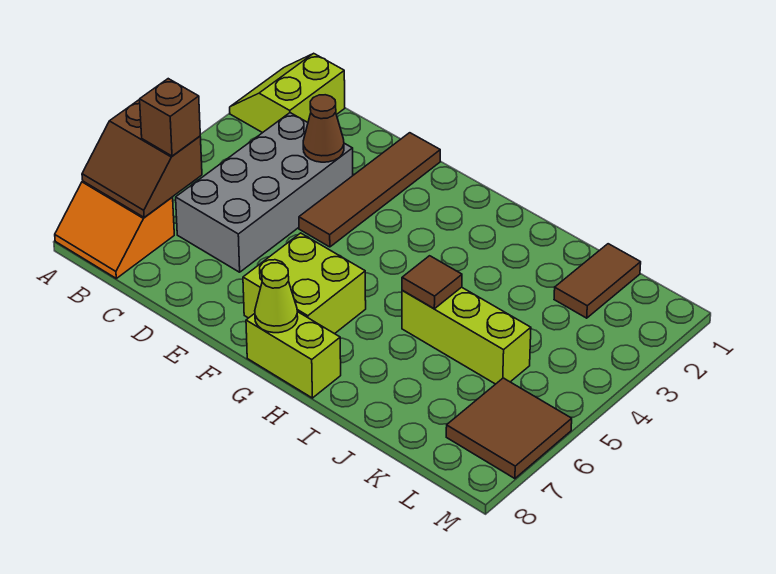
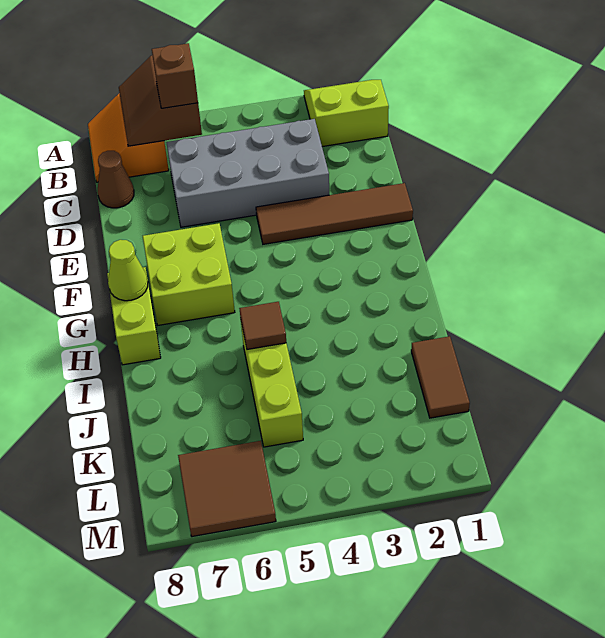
brown 1x1 cone [303,95,344,162] -> brown 1x1 cone moved to [98,151,134,208]
brown 1x2 tile [554,244,641,318] -> brown 1x2 tile turned to [411,336,470,418]

